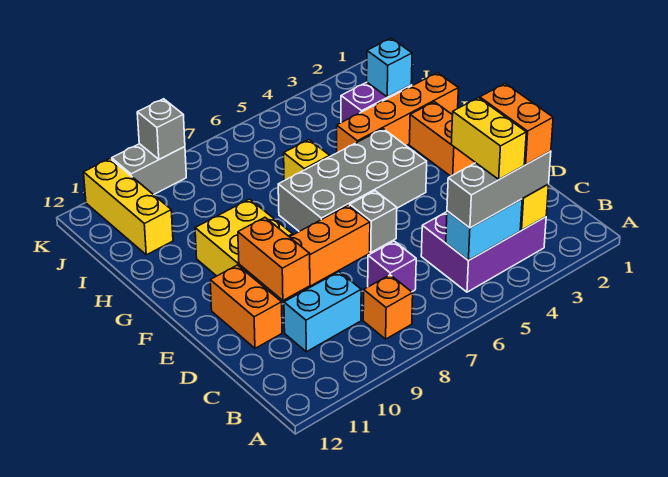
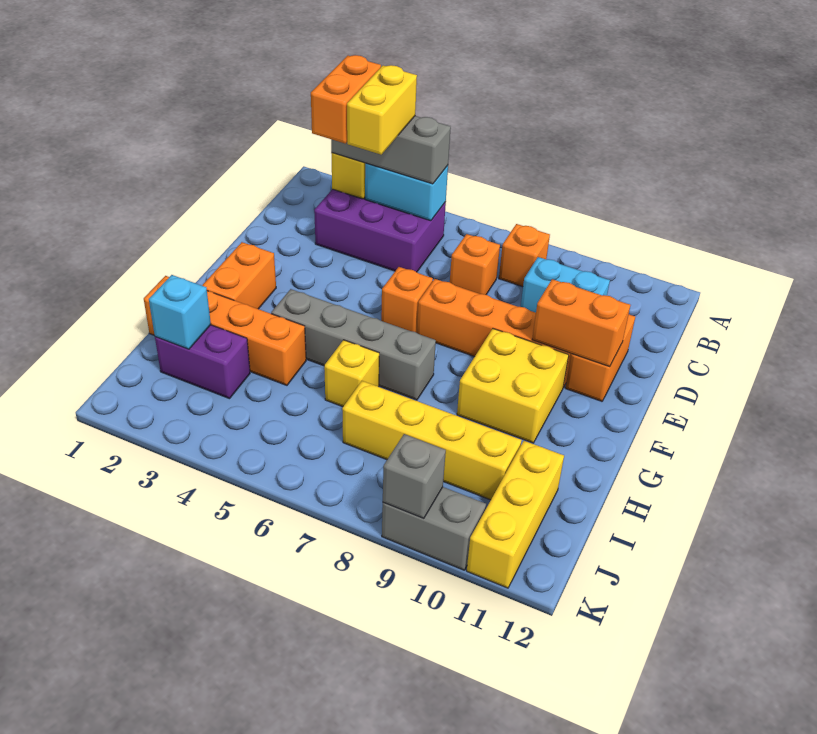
purple 1x1 brick [368,241,416,292] -> orange 1x1 brick [450,234,500,295]
orange 1x2 brick [238,217,310,300] -> orange 1x2 brick turned to [532,279,630,367]
grey 1x1 brick [350,191,397,252] -> orange 1x1 brick [381,267,433,333]
grey 2x4 brick [278,129,427,231] -> grey 1x4 brick [271,289,436,400]
none -> yellow 1x4 brick [342,381,522,500]

